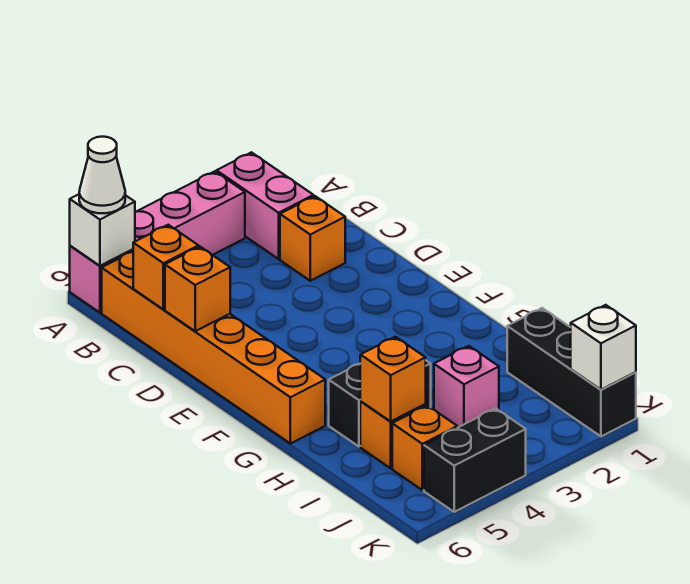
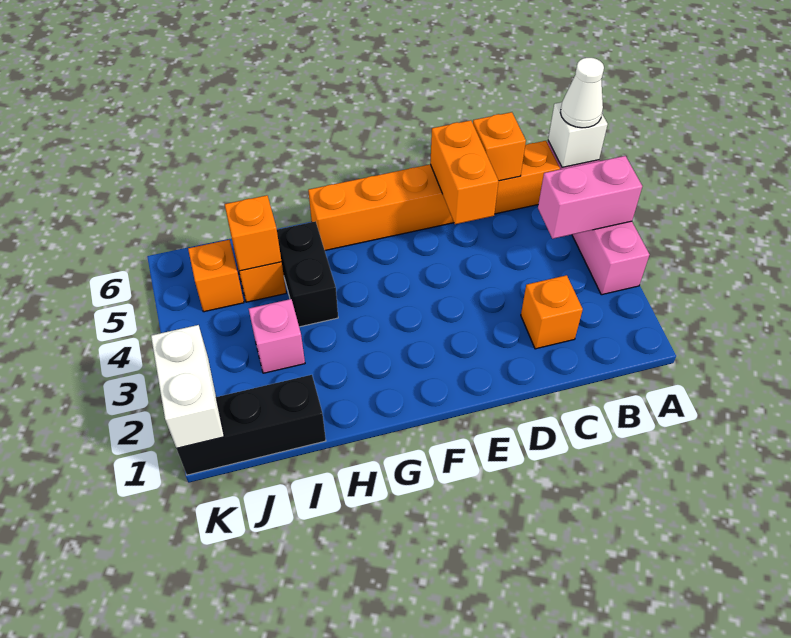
pink 1x2 brick [217,152,313,259] -> pink 1x2 brick moved to [538,156,642,239]
orange 1x1 brick [165,247,230,331] -> orange 1x2 brick [430,120,498,224]
white 1x1 brick [571,305,636,390] -> white 1x2 brick [151,325,224,448]
black 1x2 brick [424,408,526,512] -> none

